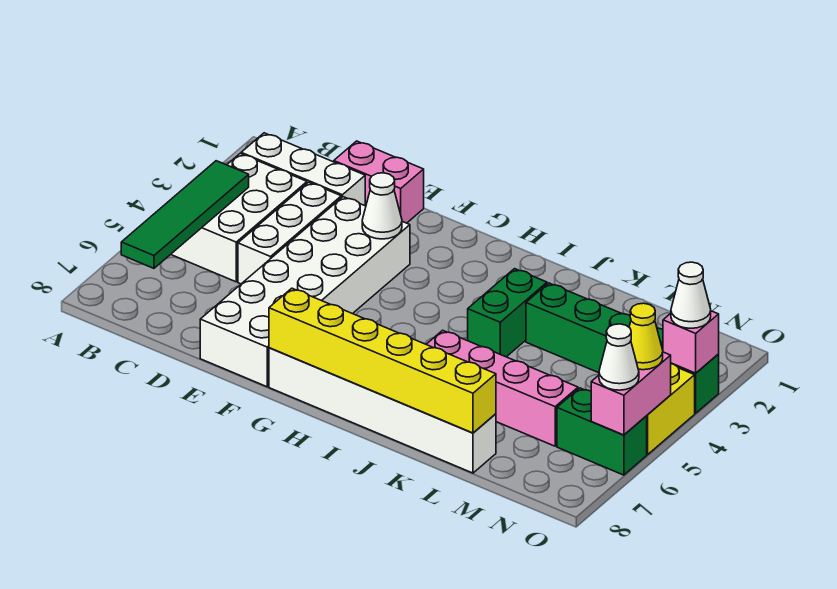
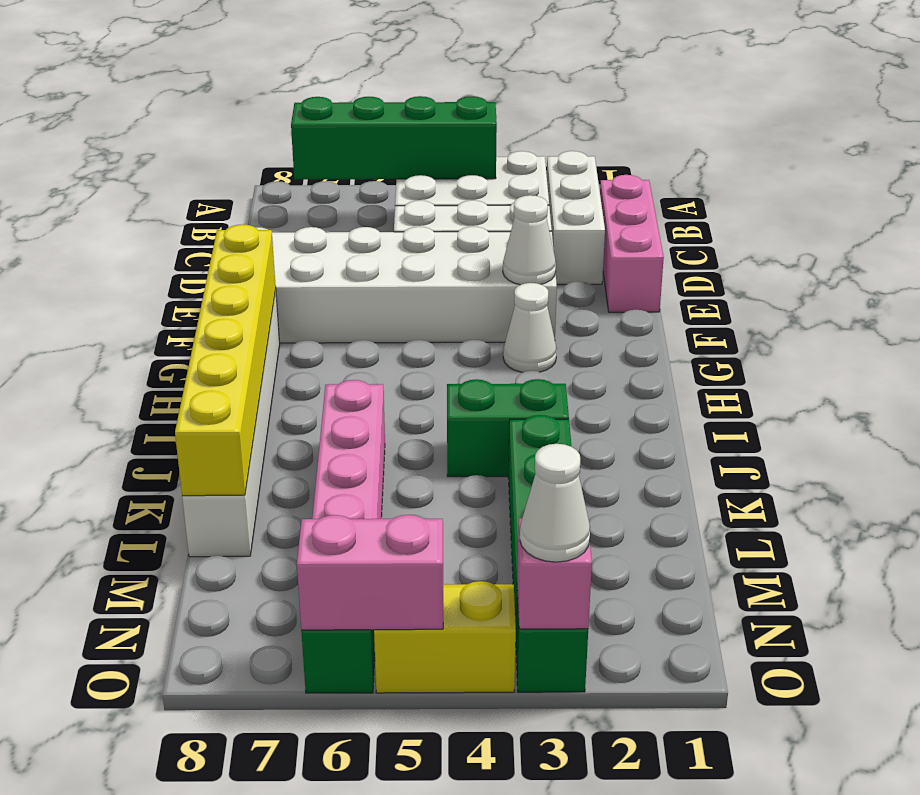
green 1x4 tile [121,161,249,268] -> green 1x4 brick [291,96,497,179]
pink 1x2 brick [334,141,424,223] -> pink 1x3 brick [600,175,664,312]
yellow 1x1 cone [629,303,663,370] -> none
white 1x1 cone [599,324,639,390] -> white 1x1 cone moved to [503,283,557,372]

